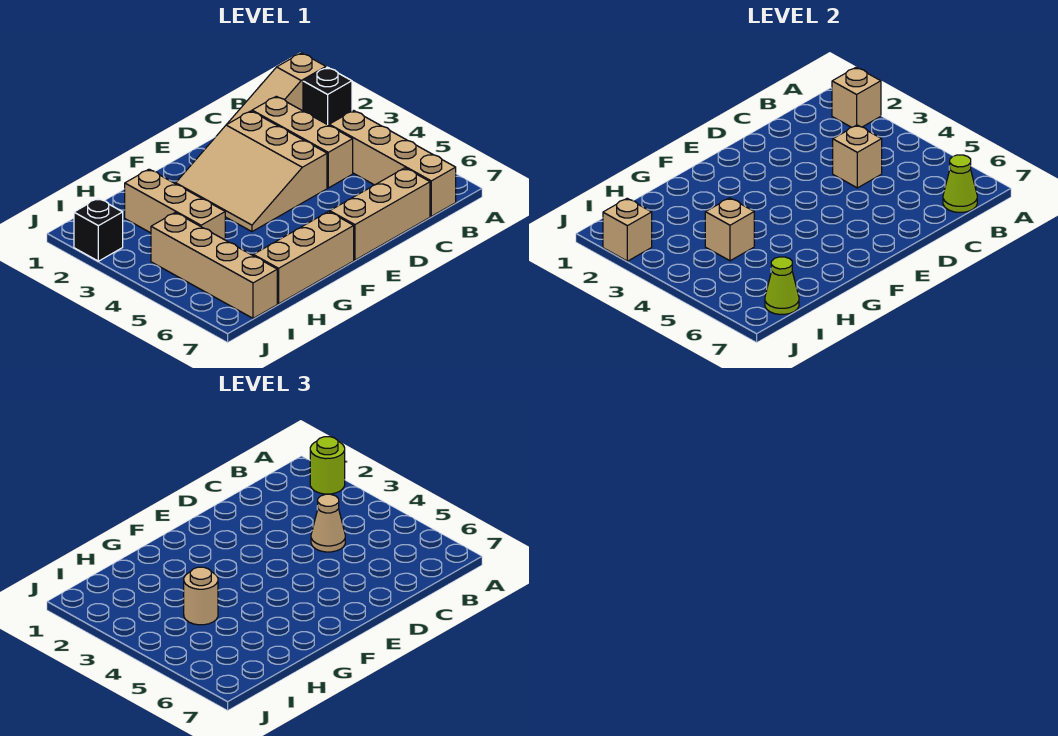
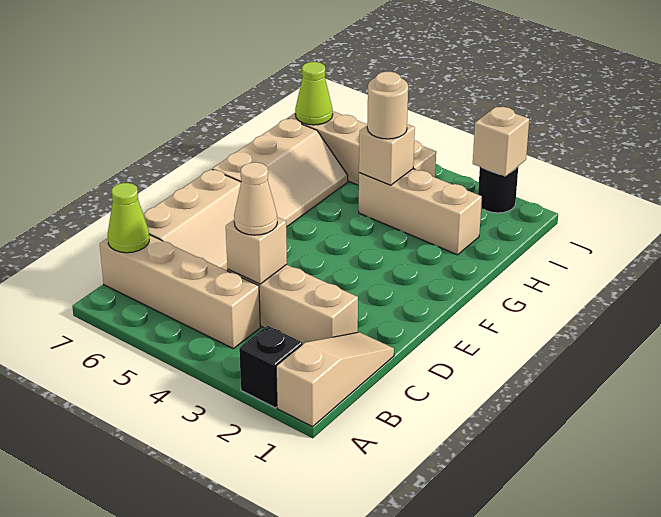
tan 1x1 brick [832,67,881,127] -> none
lime 1x1 round brick [310,437,345,494] -> none
tan 3x3 slope [176,111,327,232] -> none
black 1x1 brick [74,198,123,261] -> black 1x1 round brick [478,167,518,213]

